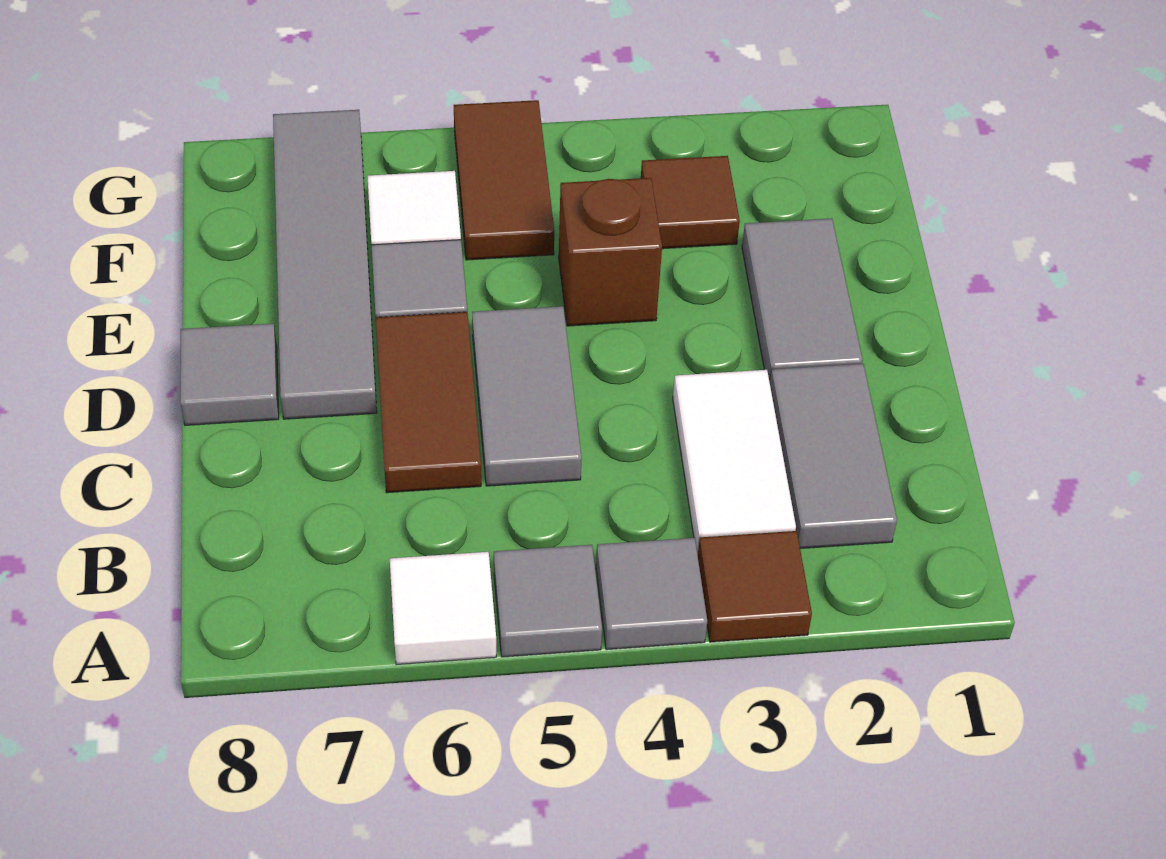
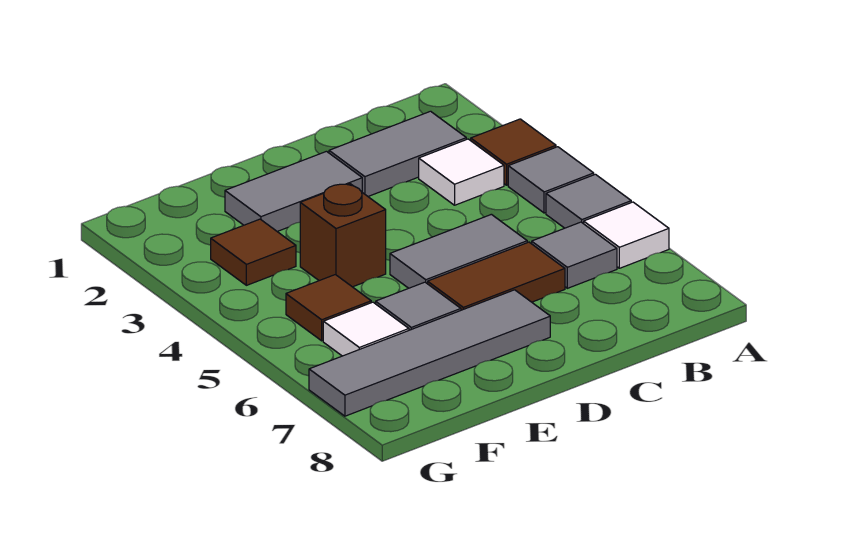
white 1x2 tile [673,370,796,555] -> white 1x1 tile [419,139,504,205]
grey 1x1 tile [180,323,279,425] -> grey 1x1 tile moved to [532,222,617,288]
brown 1x2 tile [454,100,554,260] -> brown 1x1 tile [286,275,371,341]

